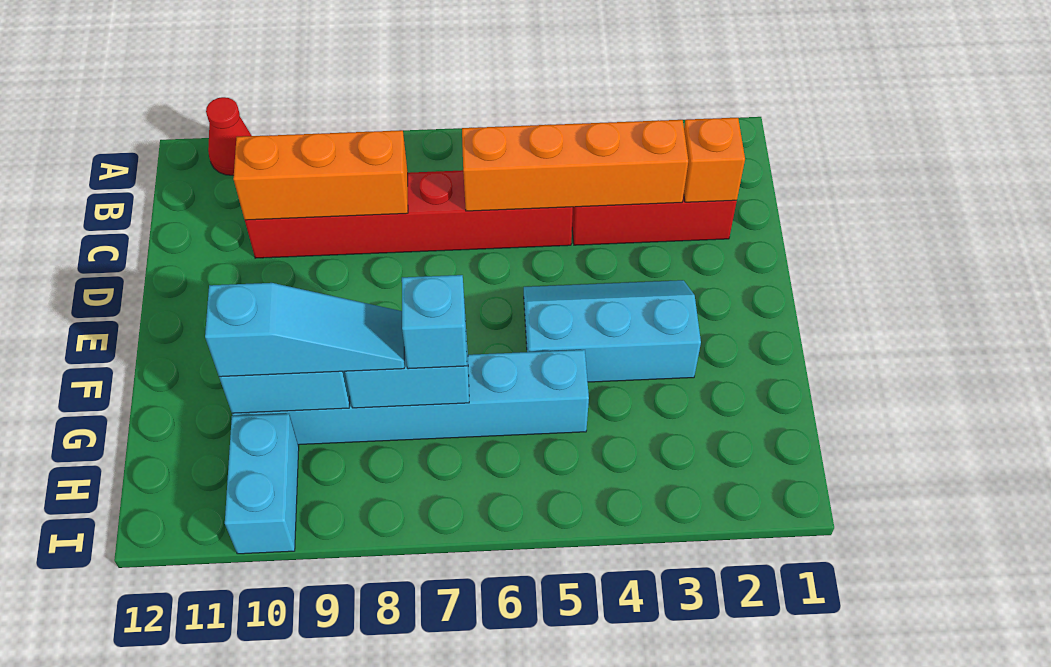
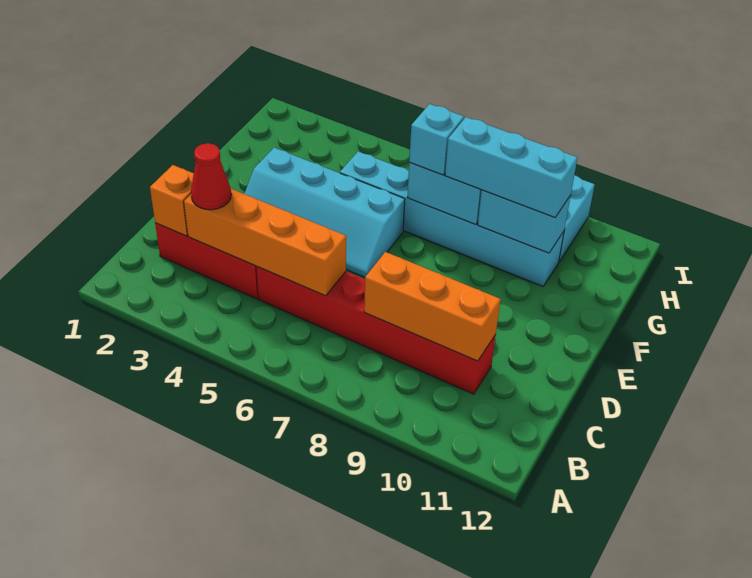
red 1x1 cone [206,97,252,175] -> red 1x1 cone moved to [191,143,231,210]
cyan 2x3 slope [524,280,701,382] -> cyan 2x4 slope [245,148,405,277]
cyan 1x3 slope [205,283,404,377] -> cyan 1x3 brick [445,117,577,217]

